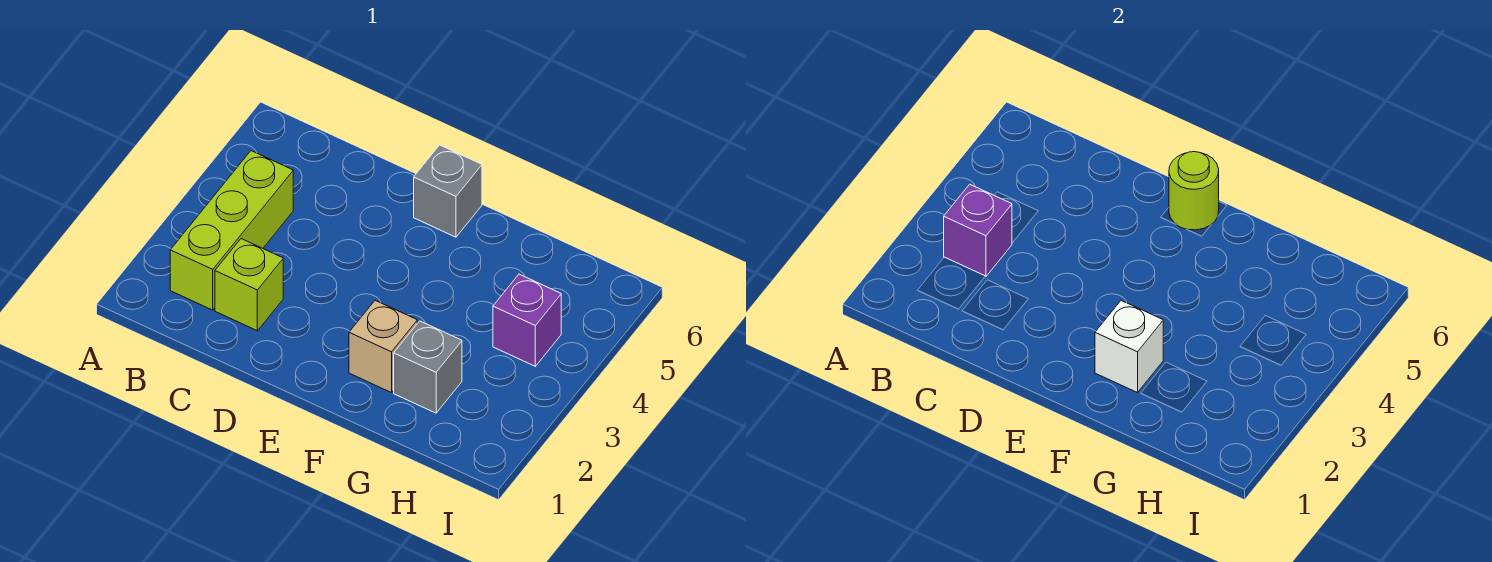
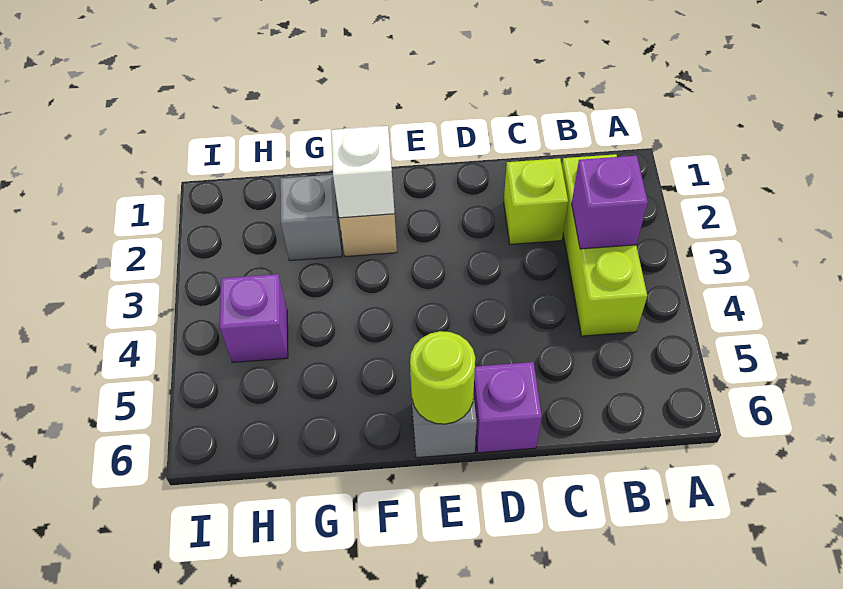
none -> purple 1x1 brick [473,362,542,453]

